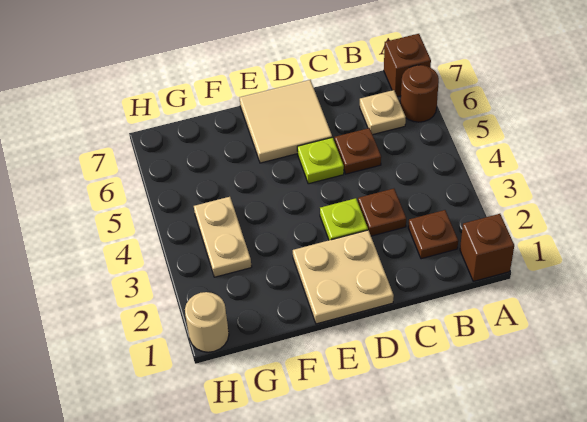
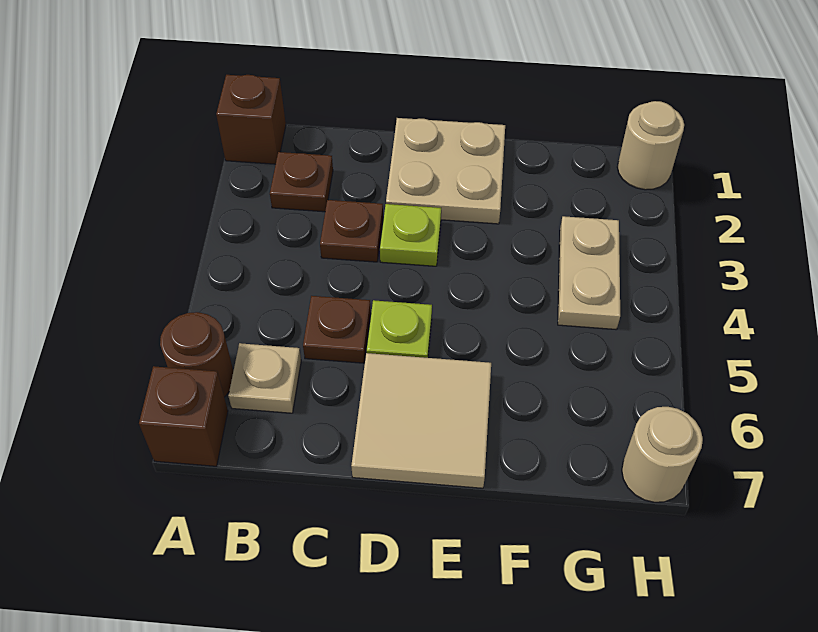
none -> tan 1x1 round brick [622,407,703,502]

